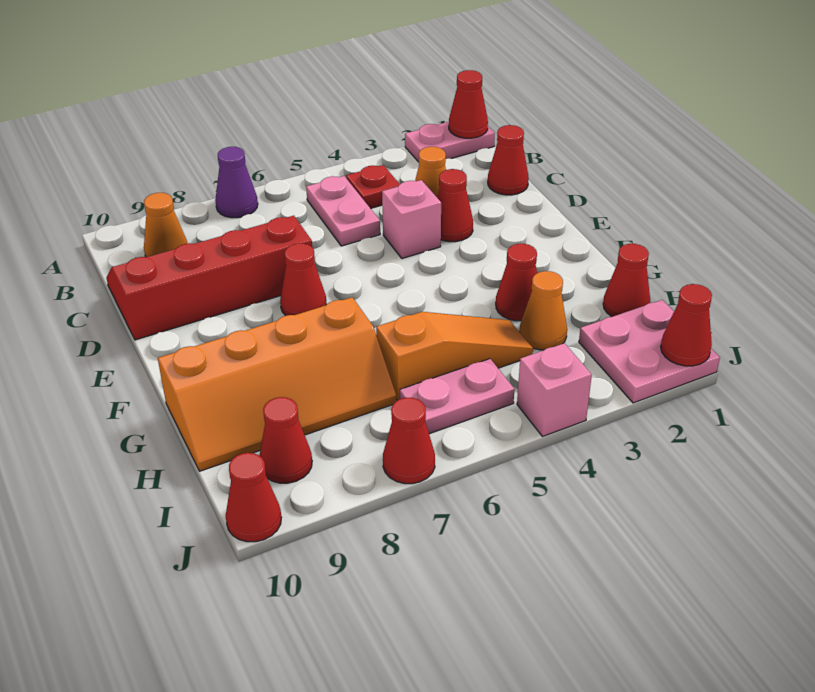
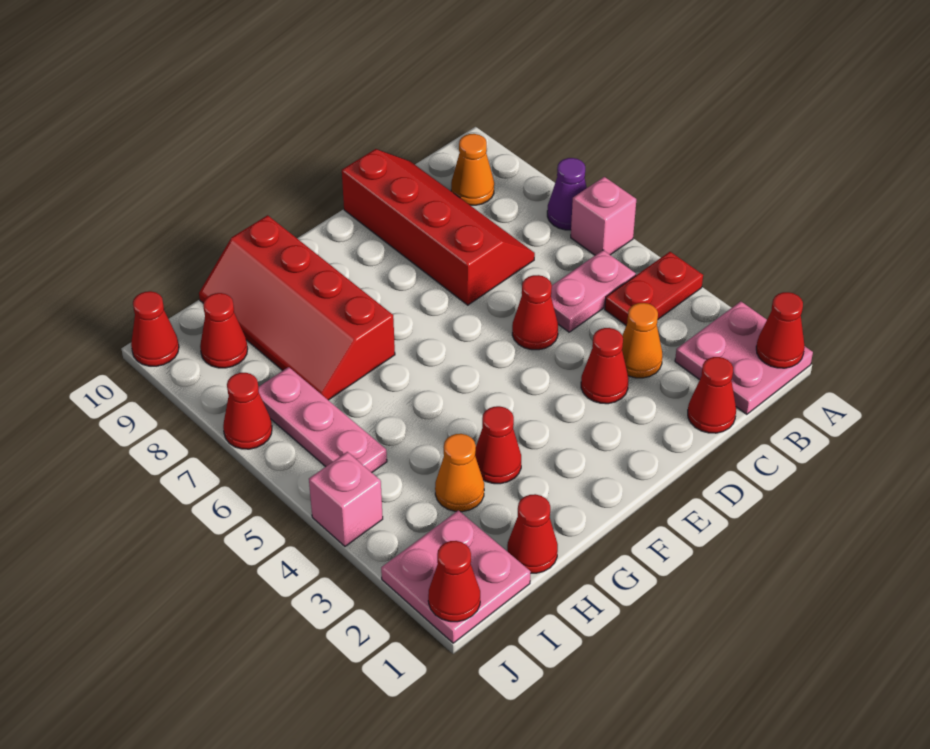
pink 1x2 plate [405,122,495,162] -> pink 2x2 plate [675,301,813,414]
red 1x1 plate [346,165,400,209] -> red 1x2 plate [605,252,703,325]
pink 1x1 brick [382,180,441,259] -> pink 1x1 brick moved to [571,177,636,255]
red 1x1 cone [280,243,326,316] -> red 1x1 cone moved to [512,275,558,350]
orange 2x4 slope [158,297,396,471] -> red 2x4 slope [199,215,395,400]
orange 1x3 slope [376,312,533,400] -> none
pink 1x2 plate [400,359,514,434] -> pink 1x3 plate [258,367,387,472]

